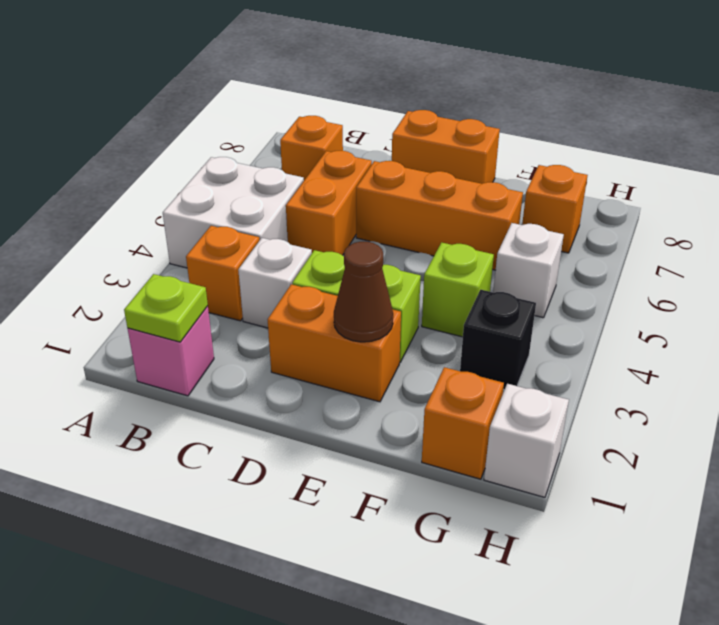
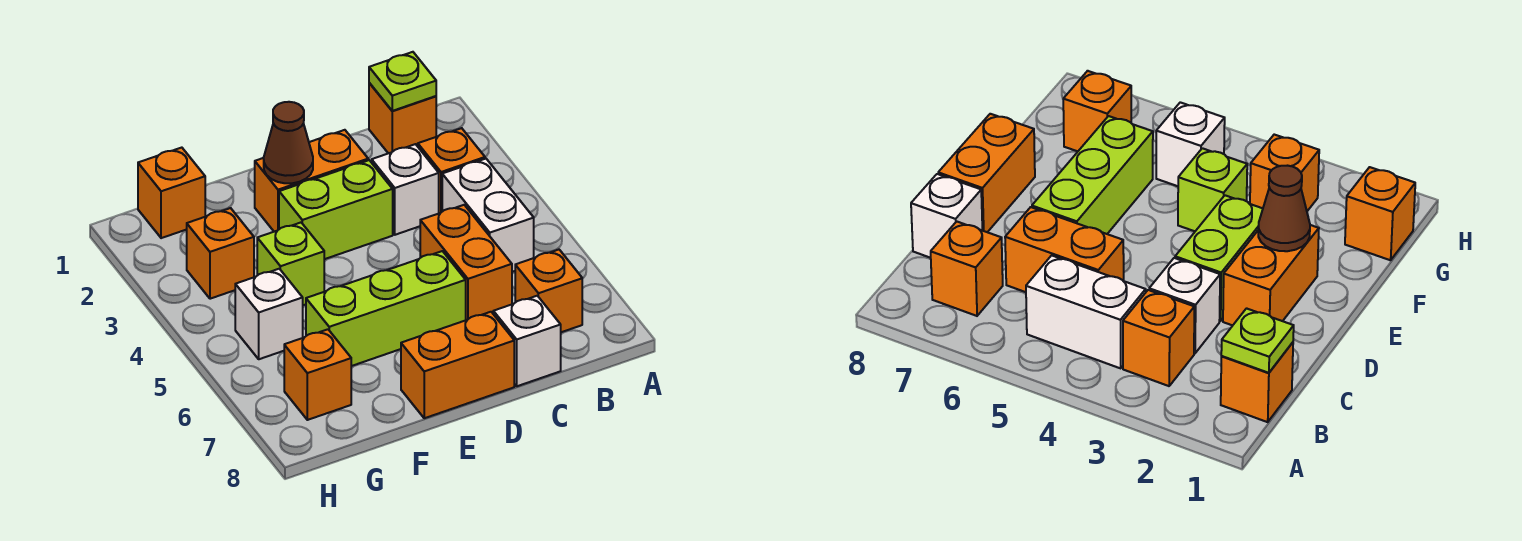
white 2x2 brick [163,157,304,268] -> white 1x2 brick [442,159,534,272]
pink 1x1 brick [128,306,214,396] -> orange 1x1 brick [369,83,436,153]
orange 1x3 brick [356,161,523,270] -> lime 1x3 brick [306,251,466,366]
black 1x1 brick [460,290,536,390] -> orange 1x1 brick [187,208,254,299]
white 1x1 brick [484,384,569,497] -> white 1x1 brick moved to [493,296,561,386]

